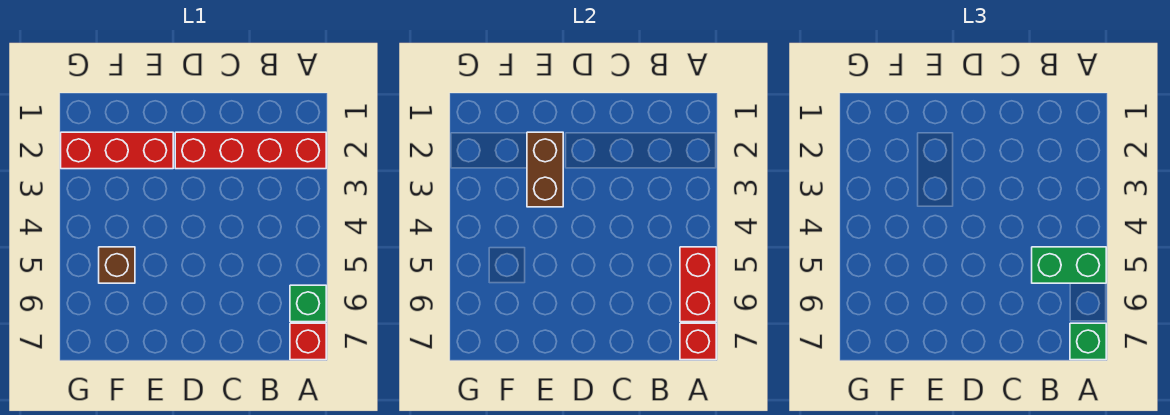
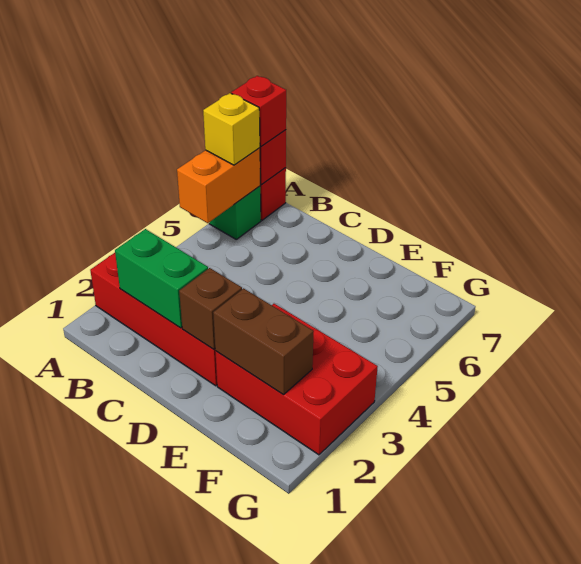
red 1x2 brick [680,247,716,322] -> orange 1x2 brick [177,148,260,223]
green 1x2 brick [1032,247,1106,283] -> green 1x2 brick moved to [115,229,208,328]
none -> yellow 1x1 brick [203,93,260,165]
green 1x1 brick [1070,323,1106,360] -> red 1x1 brick [231,76,286,146]
red 1x3 brick [61,132,173,169] -> red 2x3 brick [216,304,378,455]
brown 1x2 brick [527,132,563,207] -> brown 1x2 brick turned to [213,288,314,395]
brown 1x1 brick [99,247,135,283] -> brown 1x1 brick moved to [179,268,242,349]

